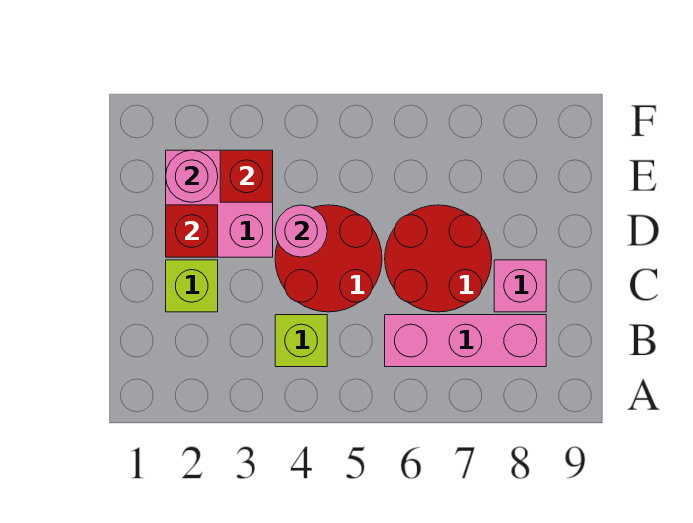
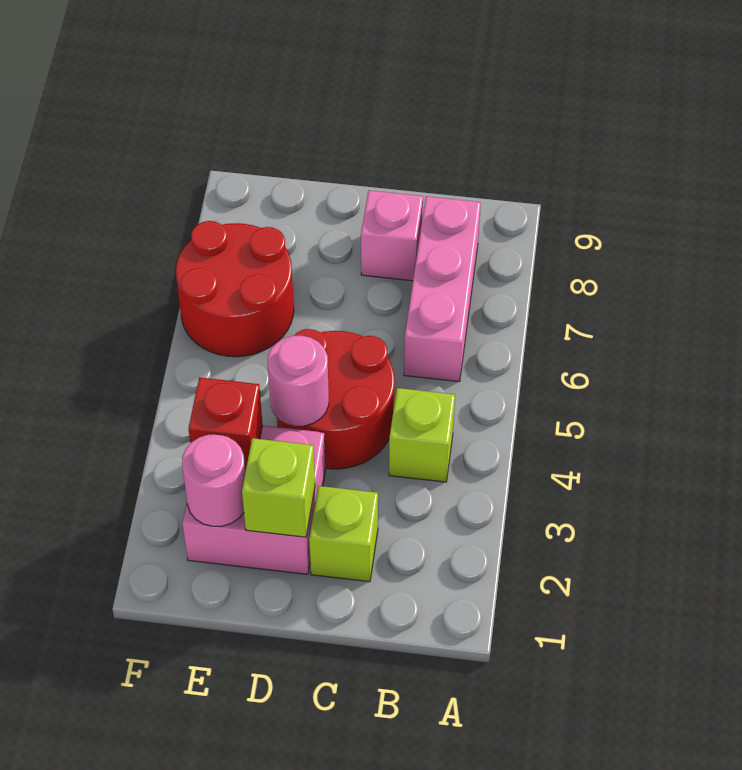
red 2x2 round brick [385,205,492,312] -> red 2x2 round brick moved to [176,221,294,357]
red 1x1 brick [166,205,218,257] -> lime 1x1 brick [242,438,315,537]

